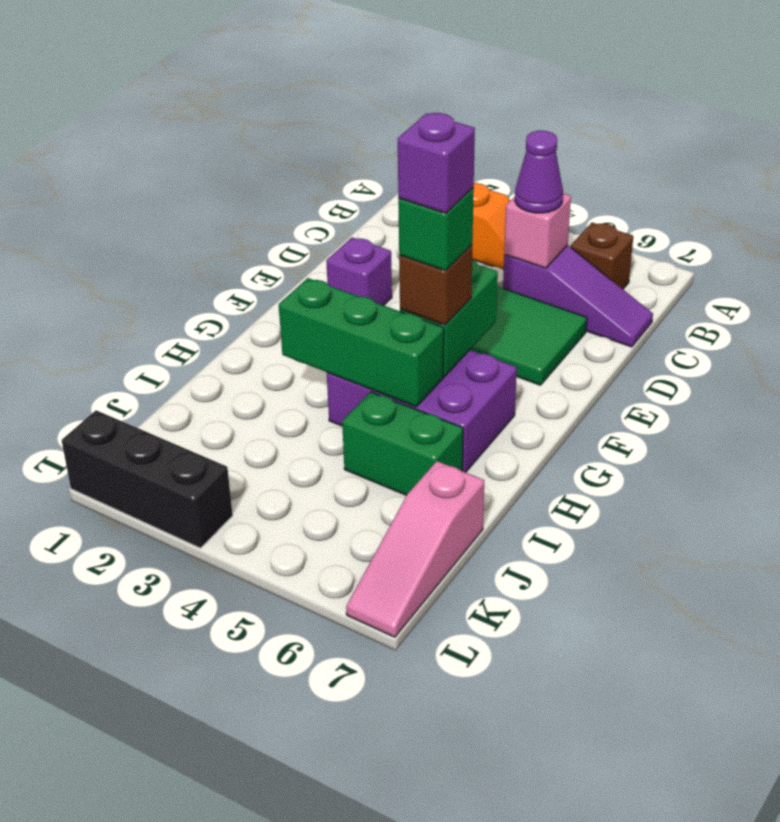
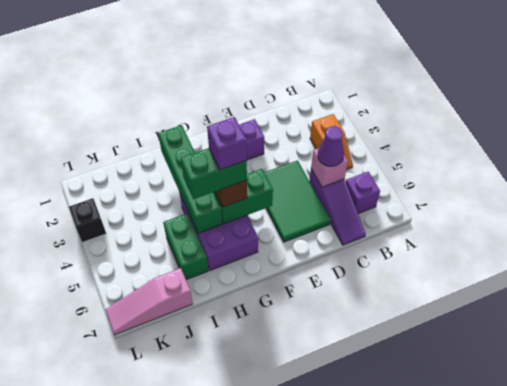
brown 1x1 brick [571,223,633,289] -> purple 1x1 brick [346,172,380,214]
green 1x1 brick [398,188,474,271] -> green 1x2 brick [181,148,247,199]
green 1x3 brick [279,278,444,407] -> green 1x4 brick [158,125,222,233]
black 1x3 brick [62,410,233,548] -> black 1x1 brick [69,198,106,242]

